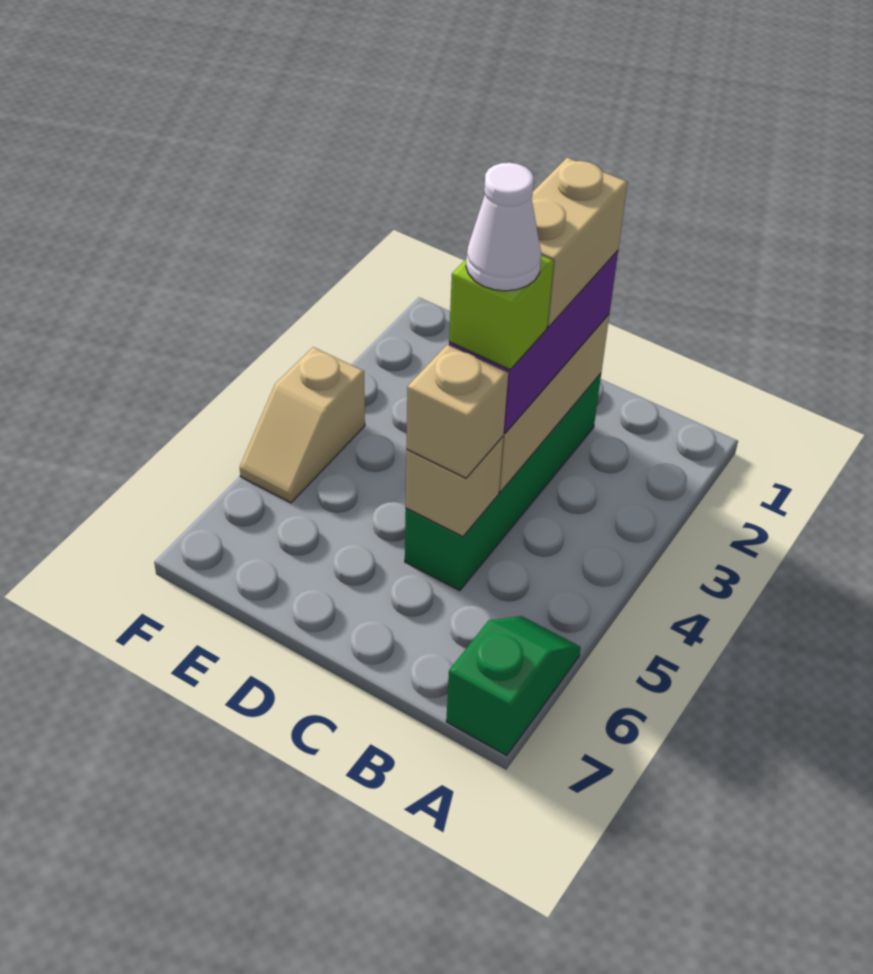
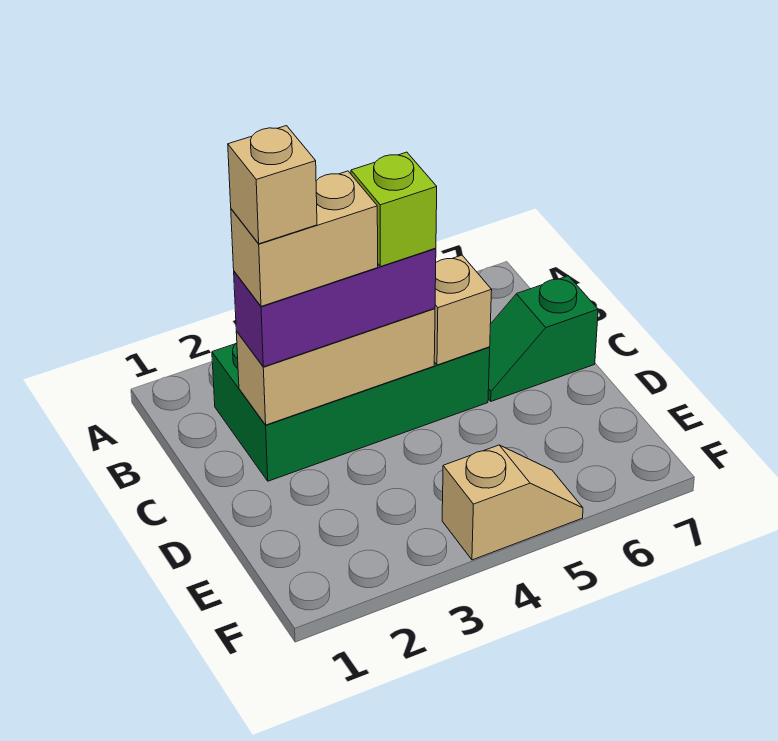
green 1x2 slope [446,616,581,756] -> green 1x2 slope moved to [488,276,598,401]
green 1x4 brick [405,374,601,591] -> green 2x4 brick [212,343,490,481]
white 1x1 cone [466,163,541,291] -> none
tan 1x1 brick [406,345,508,478] -> tan 1x1 brick moved to [228,126,317,244]

